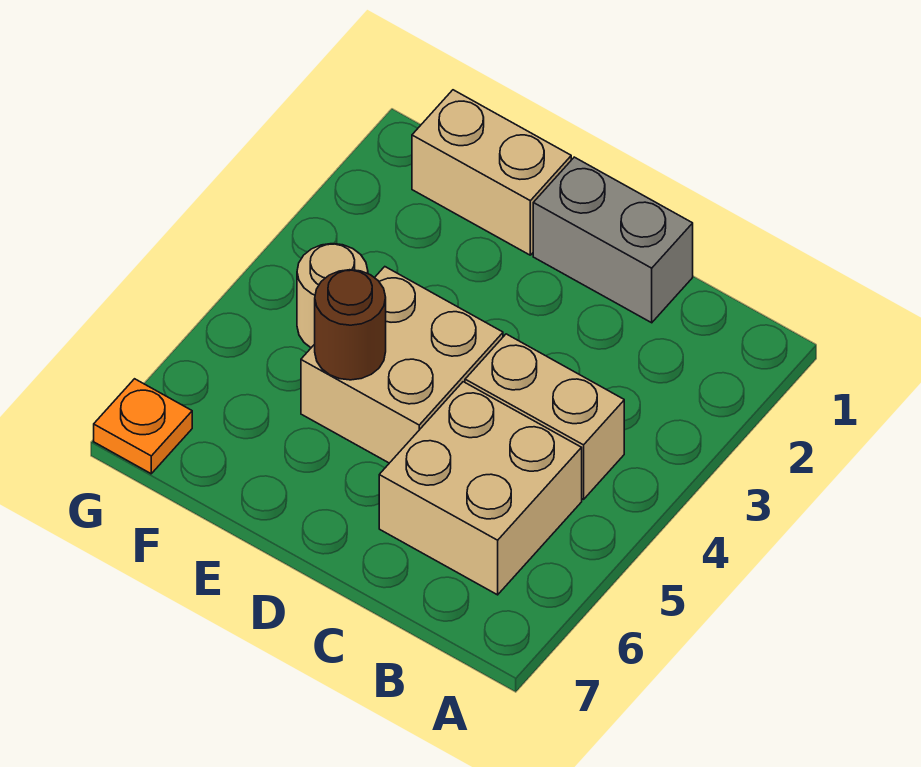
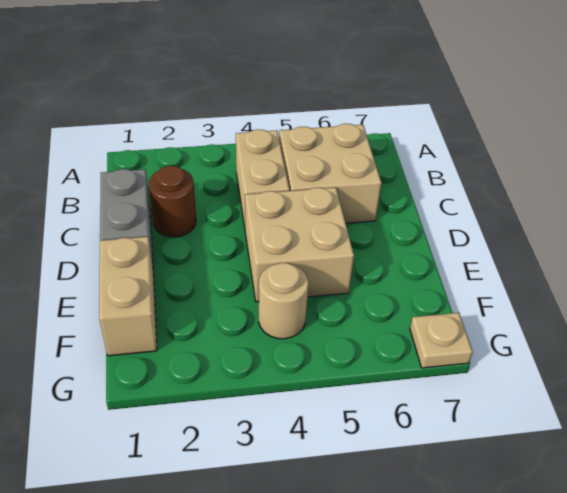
brown 1x1 round brick [315,270,386,380] -> brown 1x1 round brick moved to [149,166,196,237]
orange 1x1 plate [94,379,192,474] -> tan 1x1 plate [410,313,473,368]

